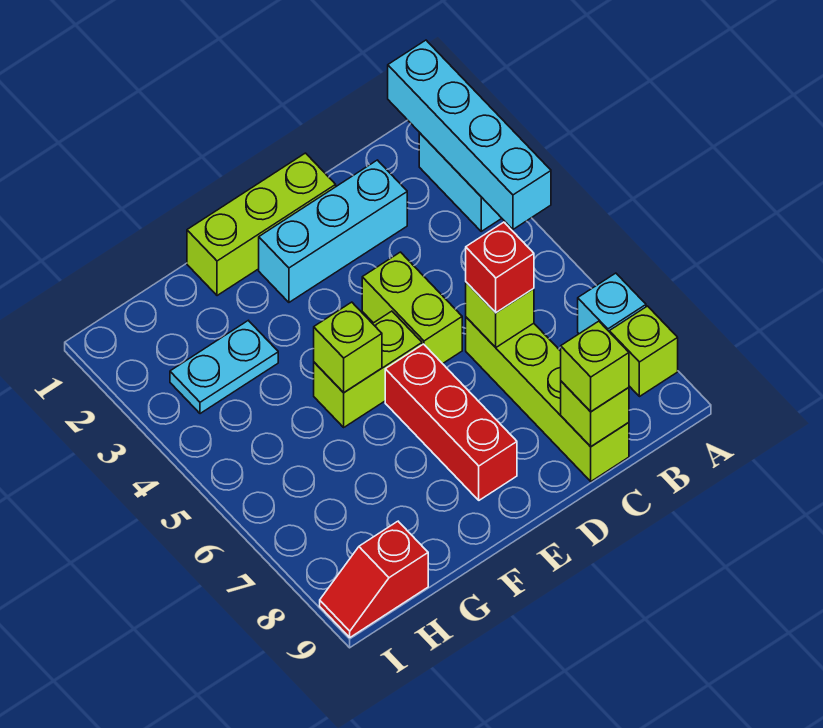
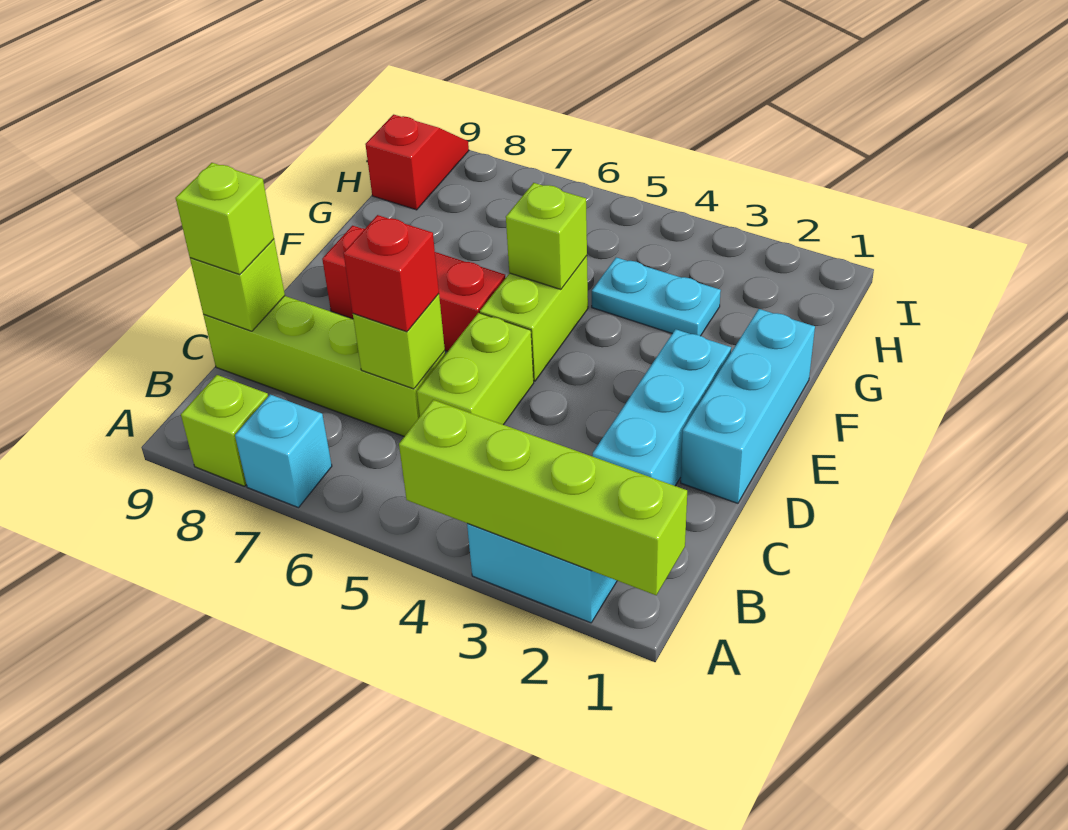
cyan 1x4 brick [388,40,551,229] -> lime 1x4 brick [399,400,687,595]
lime 1x3 brick [187,153,336,296] -> cyan 1x3 brick [681,309,815,503]
lime 1x2 brick [362,252,462,364] -> lime 1x2 brick turned to [417,313,534,425]
cyan 1x2 plate [170,321,278,414] -> cyan 1x2 plate turned to [592,257,721,336]

